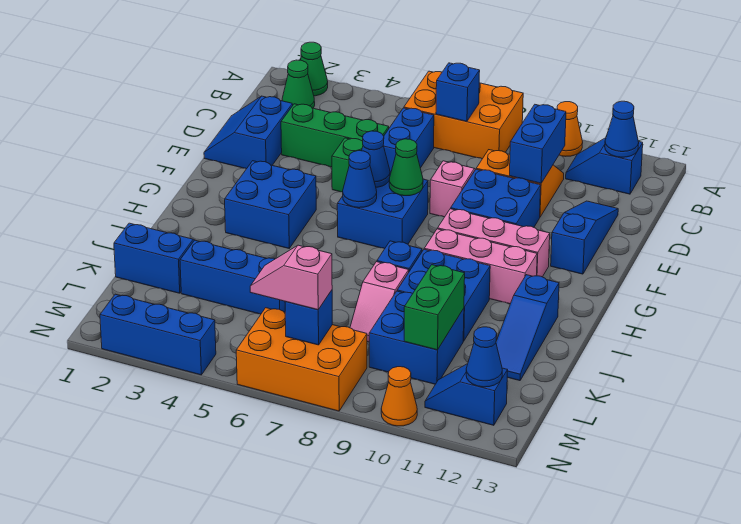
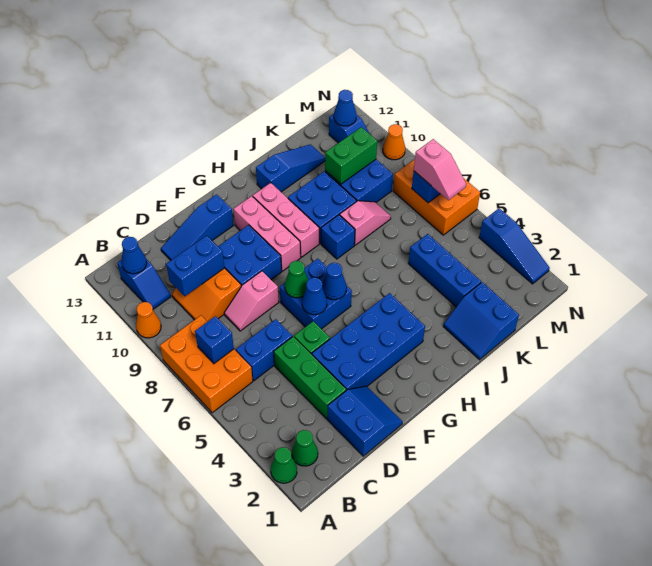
blue 2x2 slope [204,96,293,169] -> blue 2x2 slope turned to [327,386,402,456]
blue 2x2 brick [225,161,316,248] -> blue 2x4 brick [312,293,425,390]
blue 1x3 brick [100,294,216,375] -> blue 1x3 slope [479,208,550,284]

